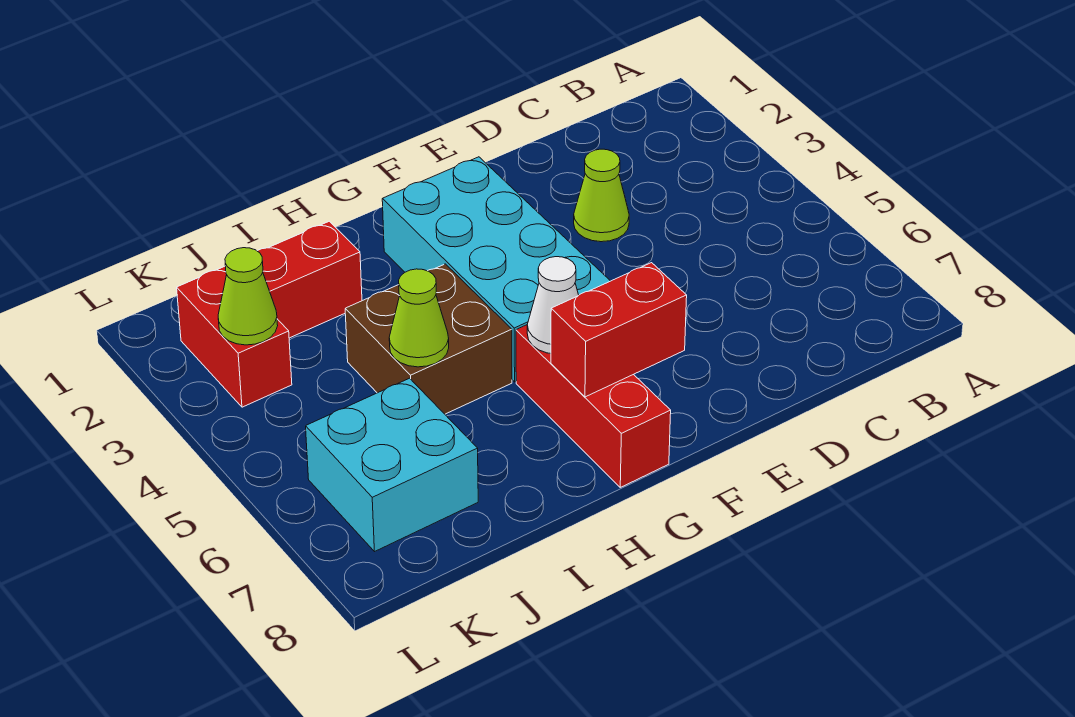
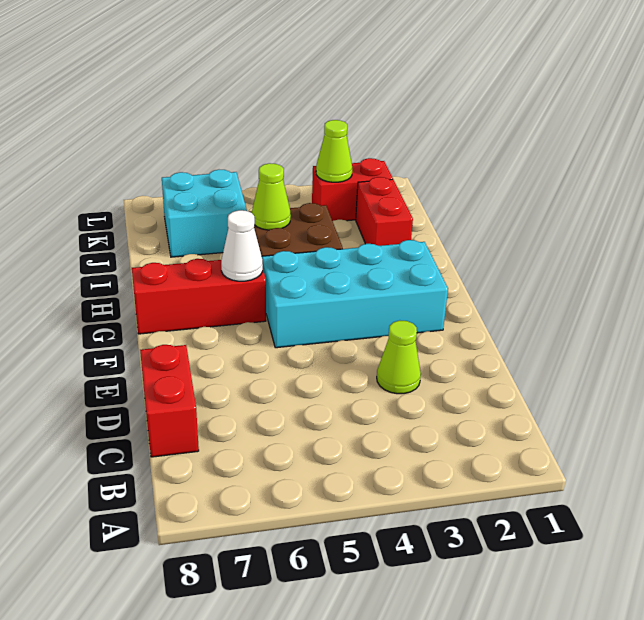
red 1x2 brick [551,263,687,397] -> red 1x2 brick moved to [140,345,199,457]

